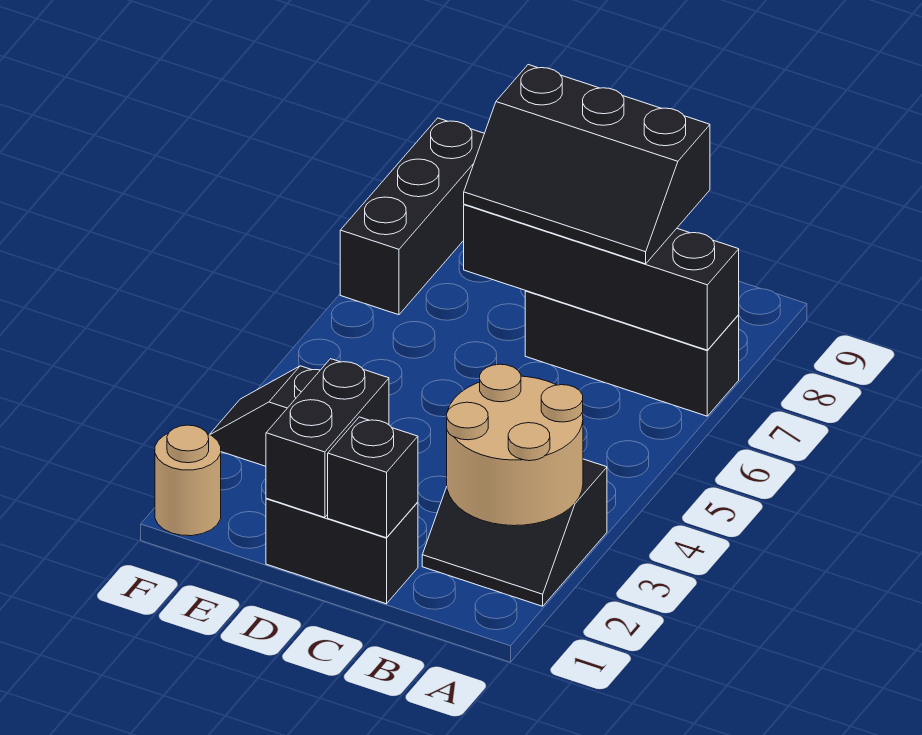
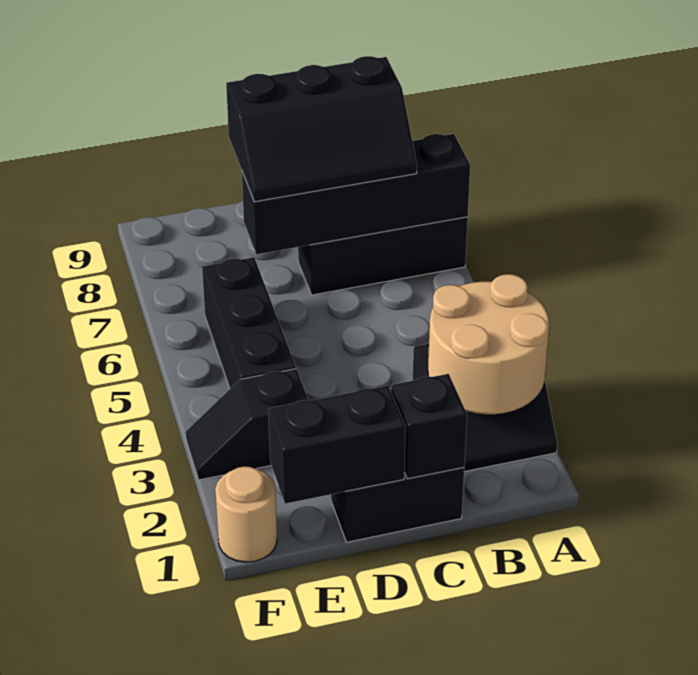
black 1x2 brick [266,359,389,517] -> black 1x2 brick turned to [268,386,406,504]
black 1x3 brick [340,118,484,315] -> black 1x3 brick moved to [202,257,296,388]

